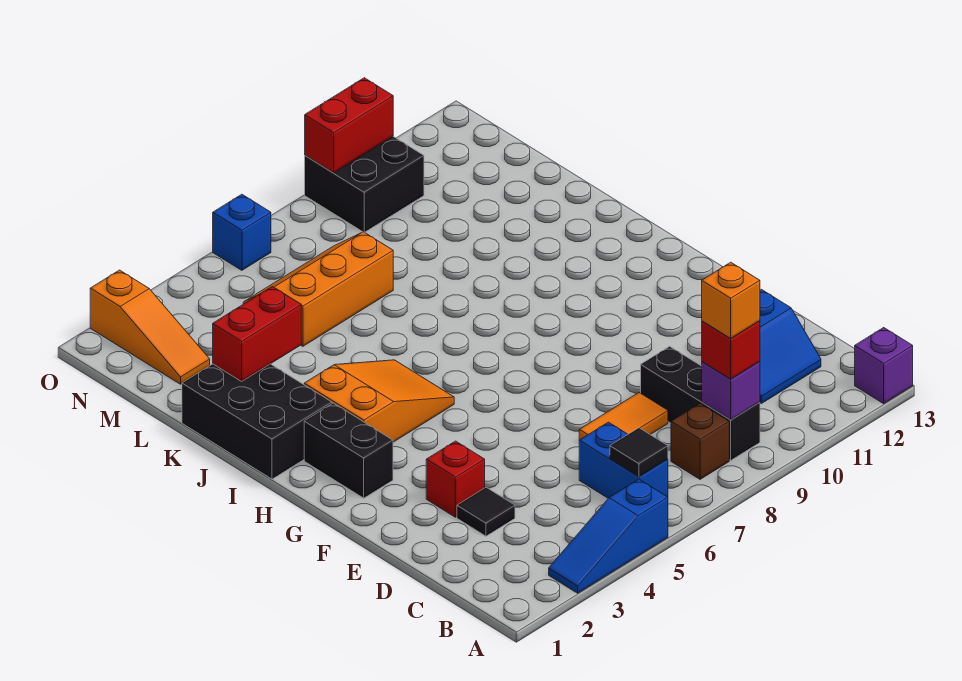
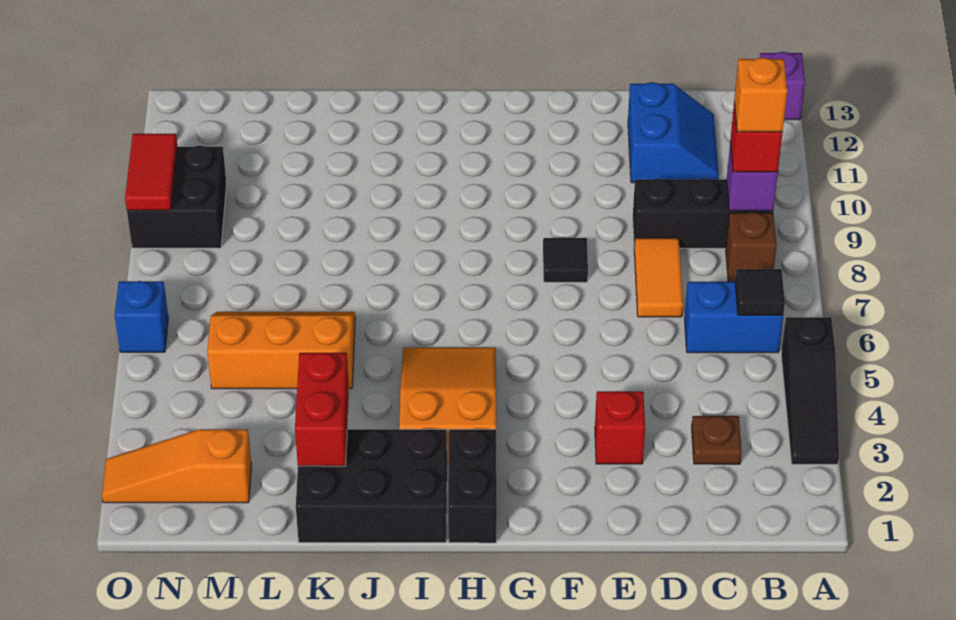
blue 1x3 slope [549,479,668,593] -> black 1x3 slope [781,317,839,464]
none -> brown 1x1 plate [692,416,742,464]
black 1x1 tile [457,487,515,536] -> black 1x1 tile moved to [543,238,588,282]
black 1x2 brick [304,403,393,498] -> black 1x2 brick turned to [448,429,497,543]
orange 2x3 slope [243,232,393,346] -> orange 2x3 slope turned to [207,312,355,389]
orange 1x3 slope [90,270,210,384] -> orange 1x3 slope turned to [102,429,252,503]
red 1x2 brick [305,78,393,173] -> red 1x2 tile [125,134,177,210]

